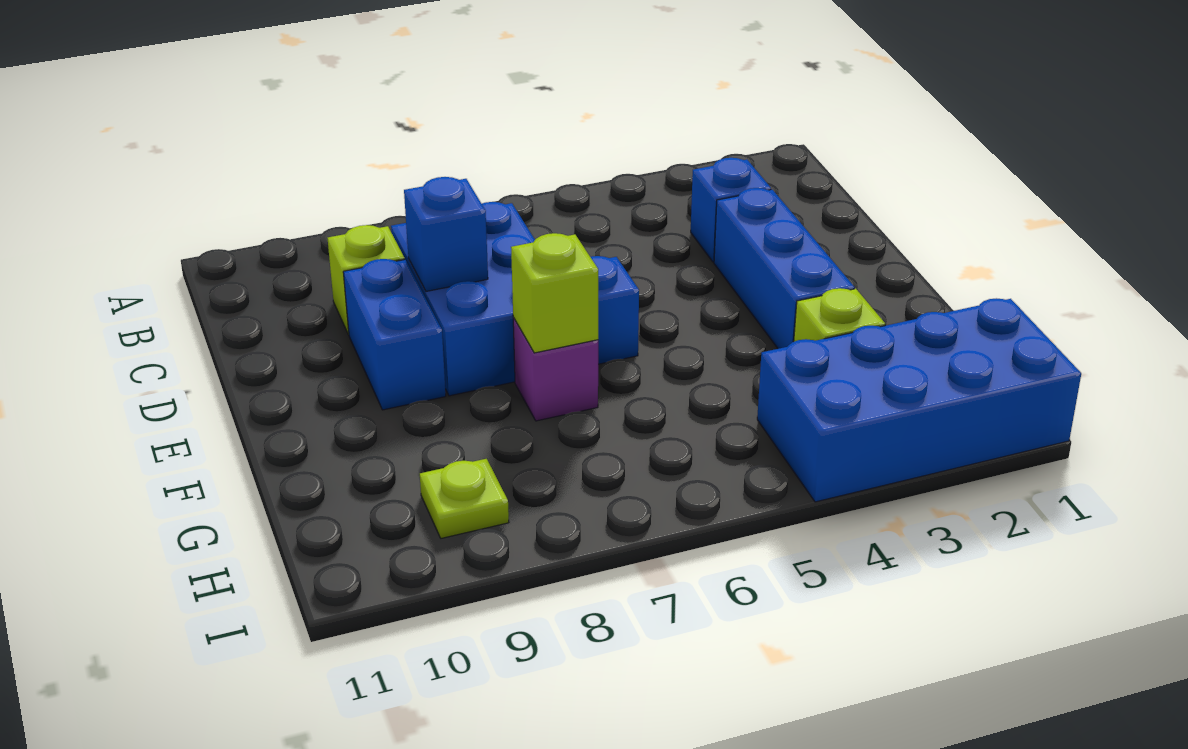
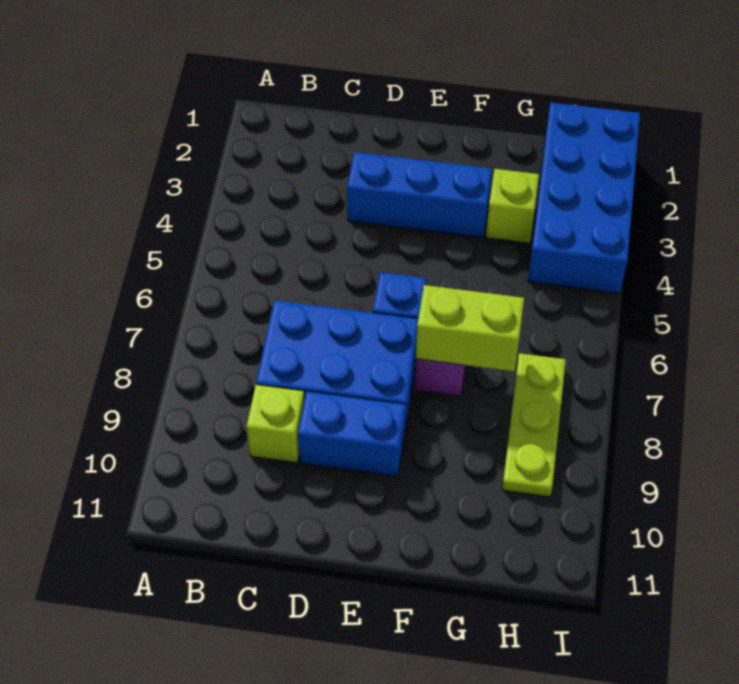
blue 1x1 brick [691,158,771,262] -> none
blue 1x1 brick [404,177,488,291] -> none
lime 1x1 brick [511,233,598,353] -> lime 1x2 brick [416,285,524,371]
lime 1x1 plate [420,459,509,538] -> lime 1x3 plate [502,353,566,497]

